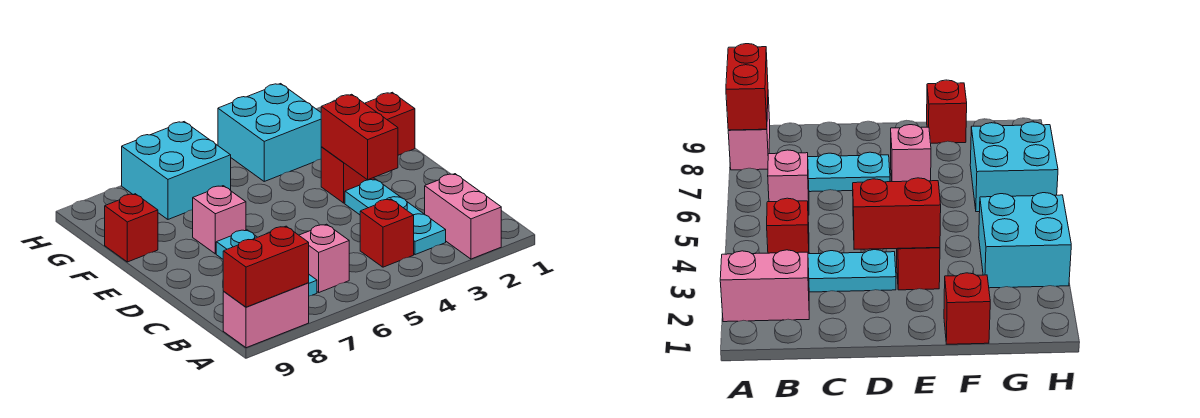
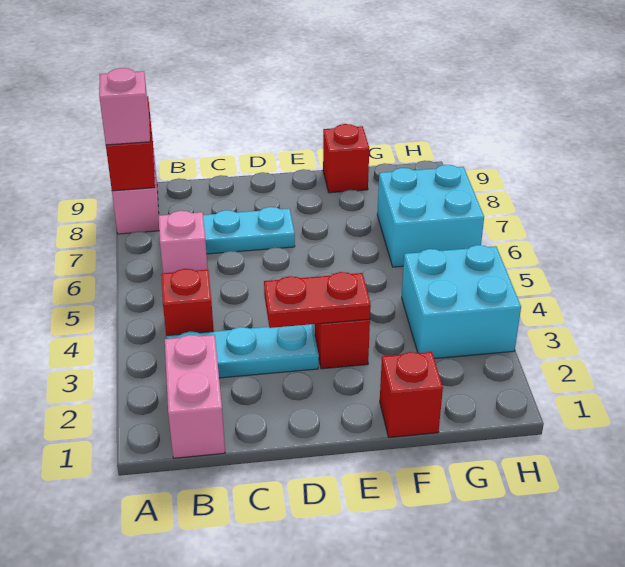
pink 1x2 brick [425,174,501,259] -> pink 1x2 brick turned to [165,335,225,458]
red 1x2 brick [321,94,398,180] -> red 1x2 plate [264,272,371,328]
pink 1x1 brick [193,186,246,254] -> pink 1x1 brick moved to [99,68,150,145]

